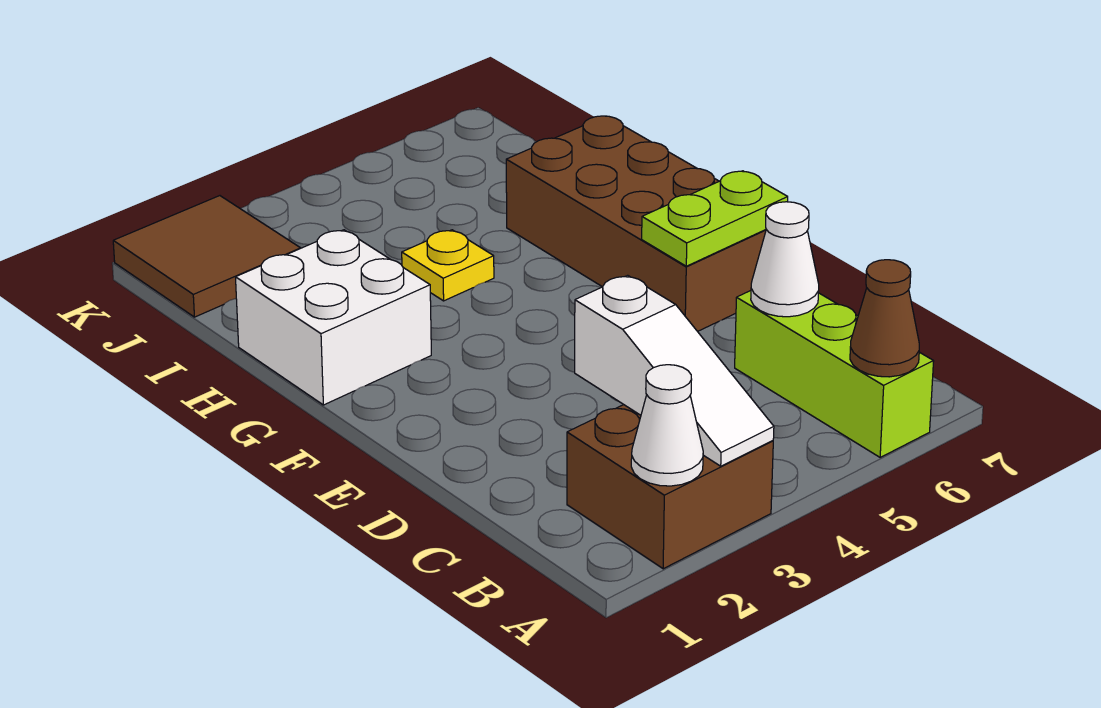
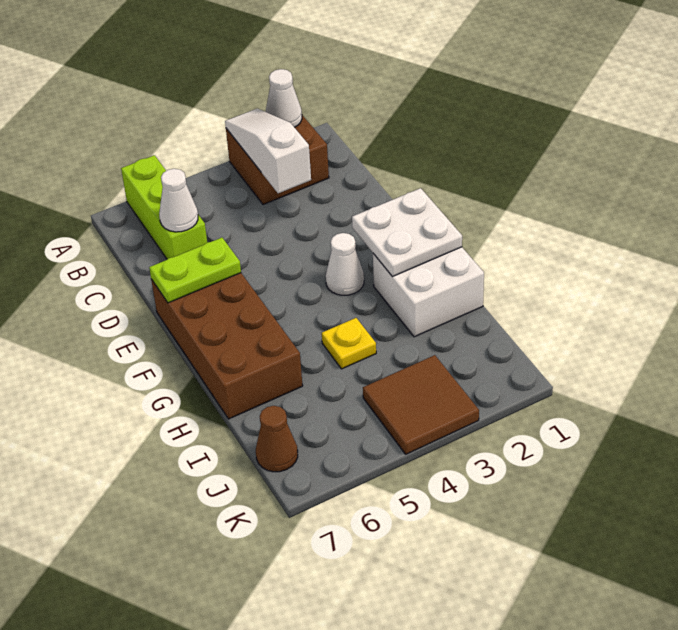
brown 1x1 cone [850,260,919,377] -> brown 1x1 cone moved to [256,406,298,472]
none -> white 2x2 plate [352,188,462,277]
none -> white 1x1 cone [326,233,364,295]
brown 2x2 tile [113,196,301,317] -> brown 2x2 tile moved to [363,355,479,454]

